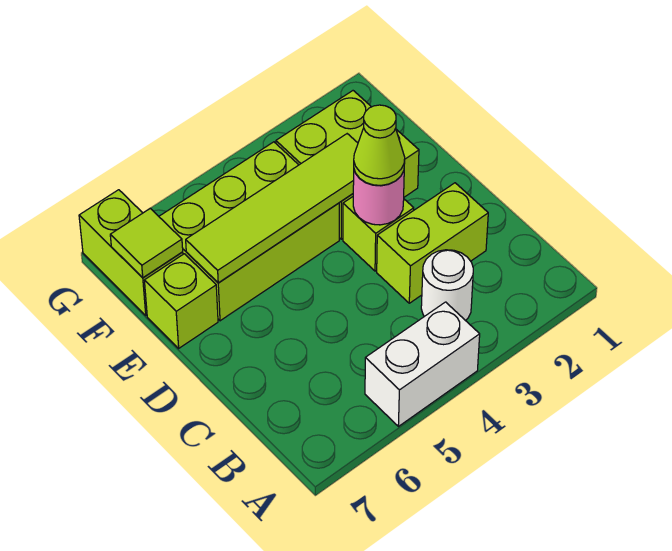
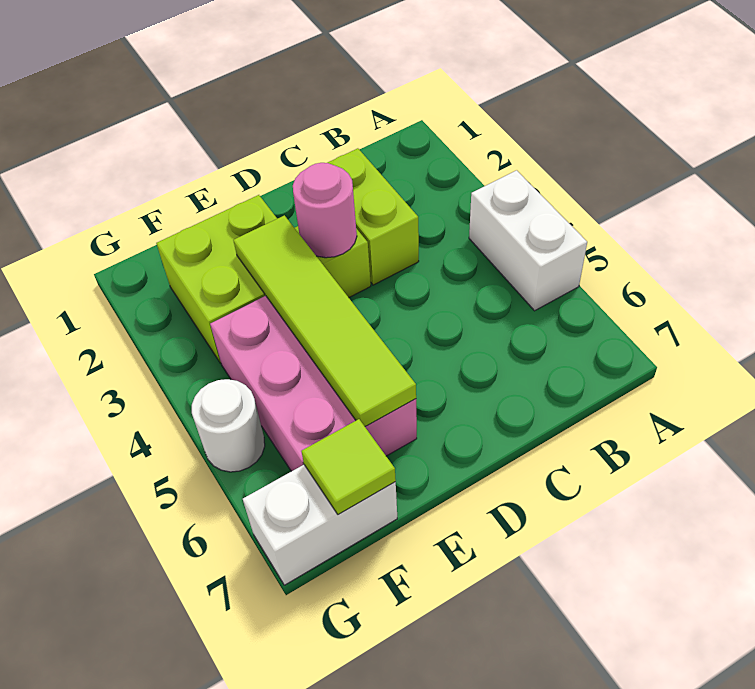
white 1x1 round brick [421,250,473,321] -> white 1x1 round brick moved to [192,379,265,472]
lime 1x1 cone [354,105,405,185] -> none
lime 2x3 brick [159,142,339,321] -> pink 2x3 brick [210,296,417,471]
lime 1x1 brick [144,254,218,348] -> none
lime 1x2 brick [79,190,183,315] -> white 1x2 brick [243,465,397,585]

